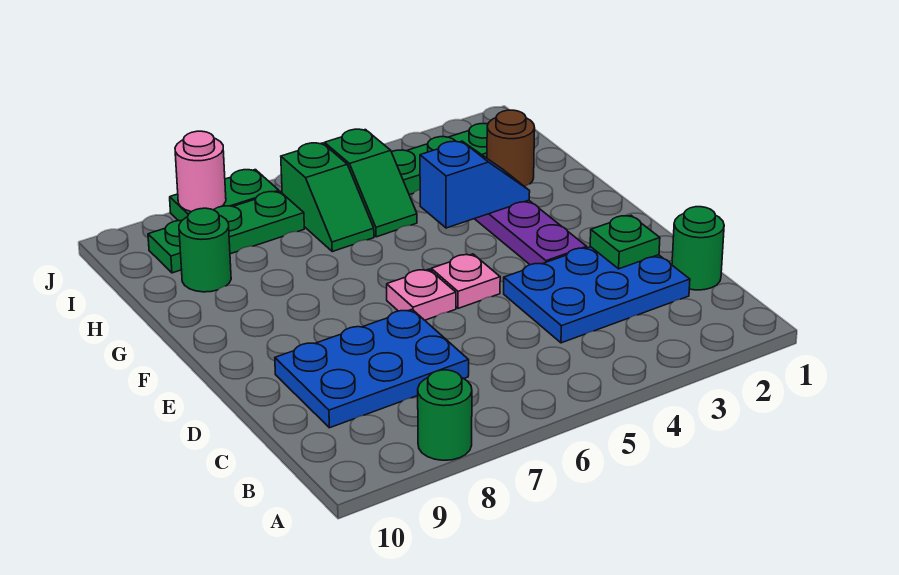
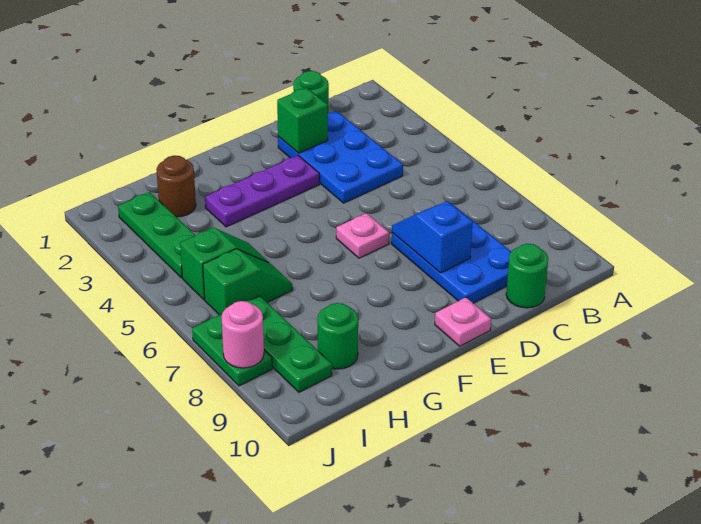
green 1x1 round brick [418,370,472,460] -> green 1x1 round brick moved to [506,244,548,308]
green 1x1 plate [590,216,660,269] -> green 1x1 brick [277,88,328,153]
pink 1x1 plate [431,254,500,308] -> pink 1x1 plate moved to [435,297,491,346]
blue 1x2 slope [420,141,530,228] -> blue 1x2 slope moved to [392,201,473,273]

